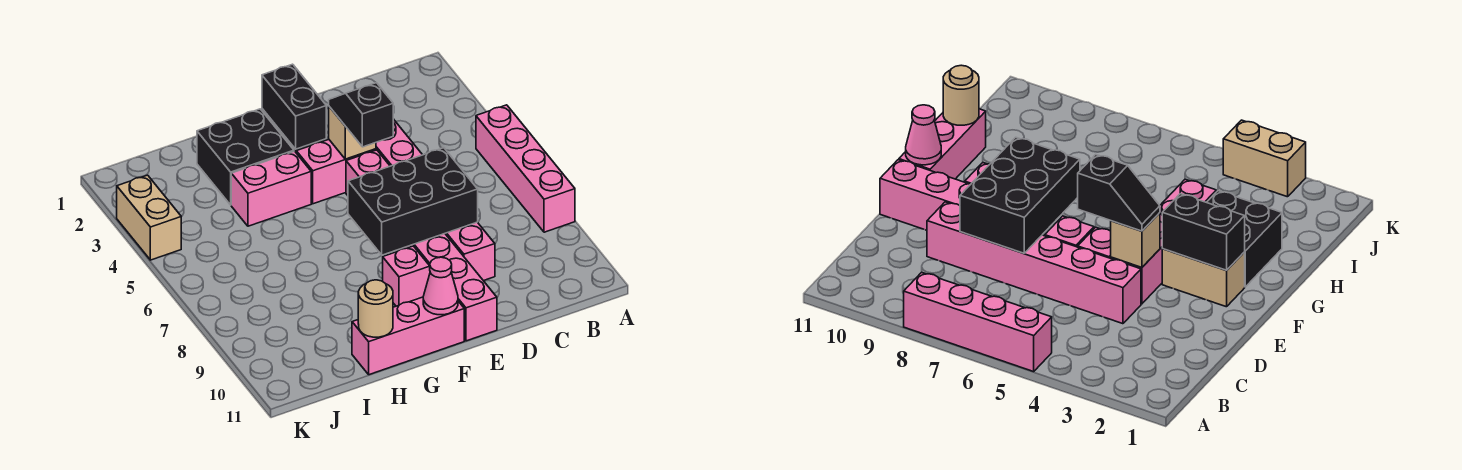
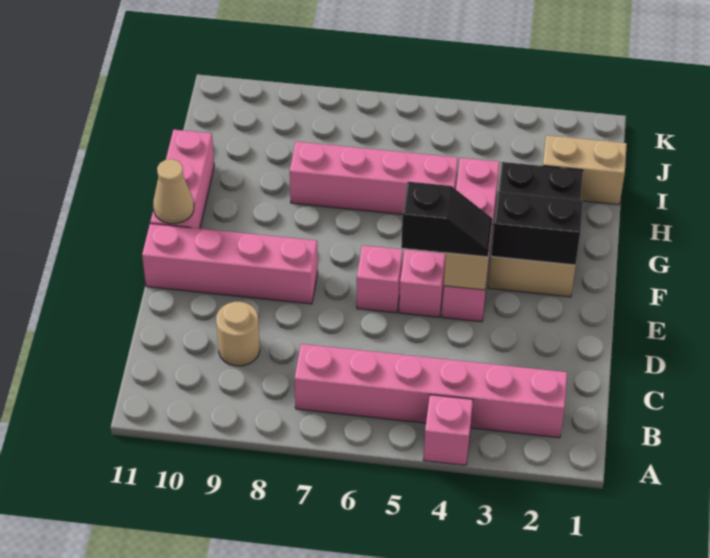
pink 1x4 brick [476,105,575,232] -> pink 1x4 brick moved to [290,142,458,214]
pink 1x6 brick [376,119,495,281] -> pink 1x6 brick moved to [295,344,567,438]
black 2x3 brick [348,148,478,255] -> none
pink 1x1 brick [383,246,430,306] -> pink 1x1 brick moved to [424,395,473,465]
pink 1x1 cone [423,257,458,315] -> tan 1x1 cone [153,159,194,224]
tan 1x1 round brick [358,280,393,337] -> tan 1x1 round brick moved to [216,302,260,366]
tan 1x2 brick [117,175,181,260] -> tan 1x2 brick moved to [543,135,627,205]

